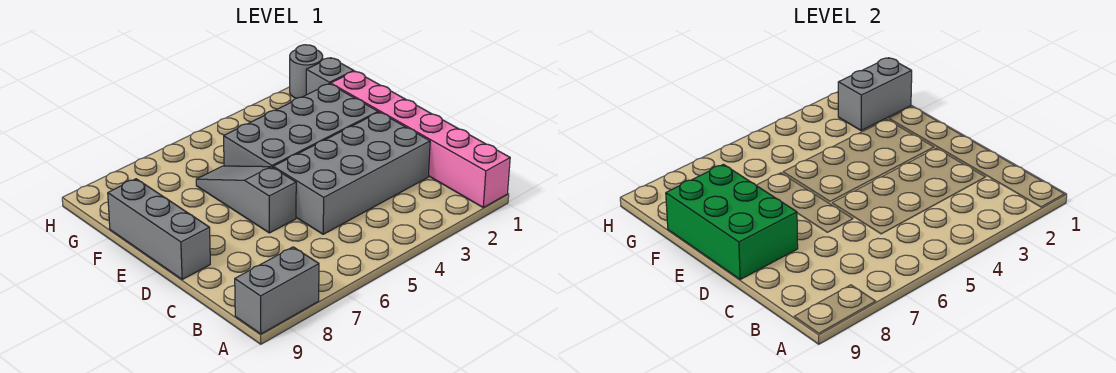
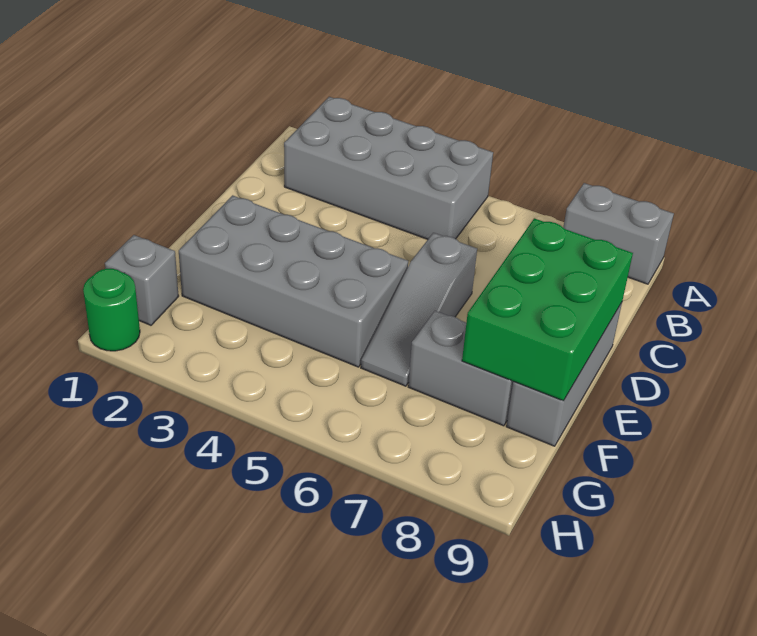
pink 1x6 brick [331,71,510,208] -> none
grey 2x4 brick [273,112,430,234] -> grey 2x4 brick moved to [284,97,493,239]
grey 1x2 brick [838,58,912,130] -> grey 1x2 brick moved to [408,311,513,426]
grey 1x1 round brick [290,45,323,98] -> green 1x1 round brick [83,269,140,351]

